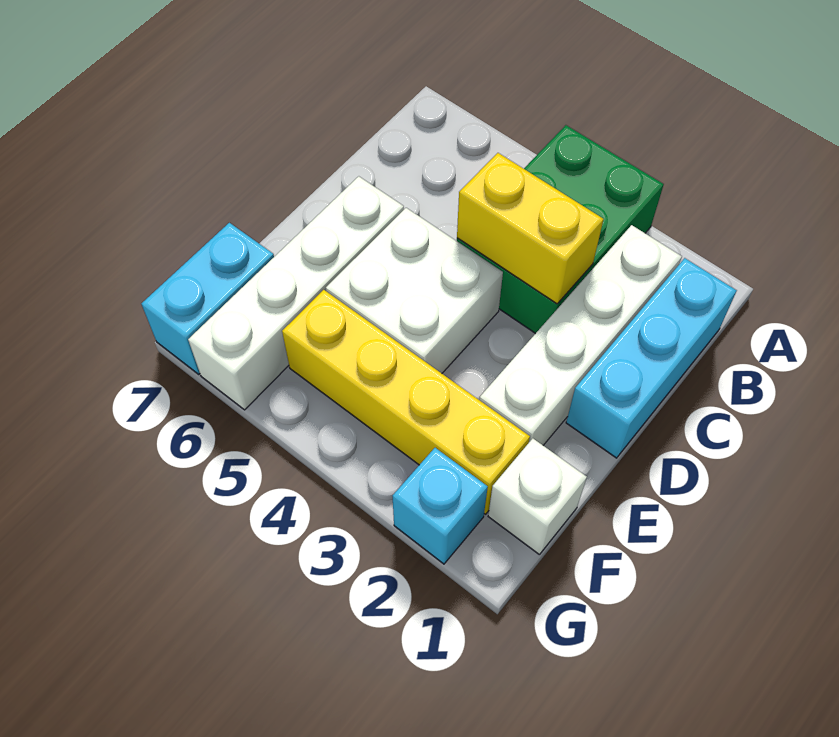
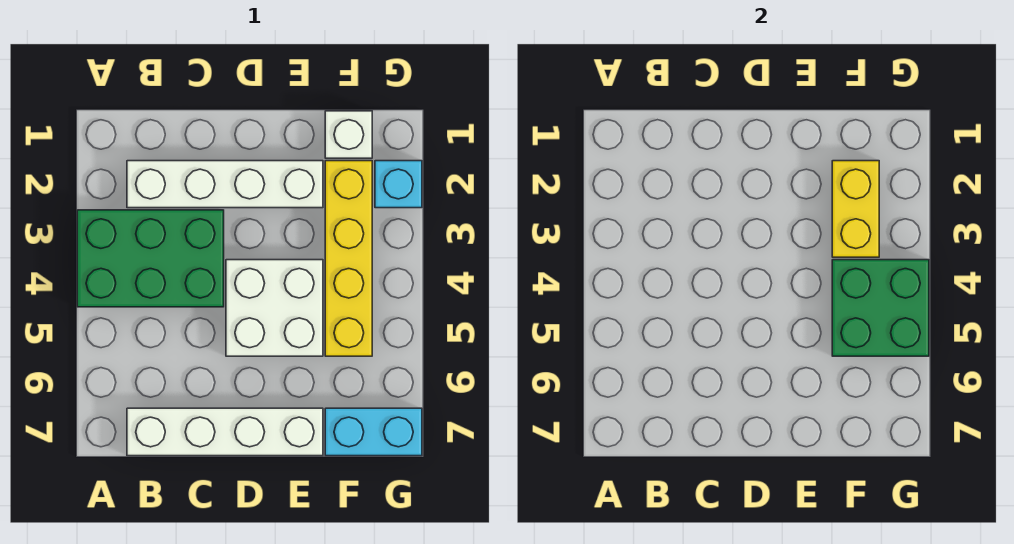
cyan 1x3 brick [566,258,737,458] -> none
yellow 1x2 brick [457,153,604,304] -> yellow 1x2 brick moved to [832,161,879,257]
white 1x4 brick [188,176,404,410] -> white 1x4 brick moved to [127,408,323,456]
none -> green 2x2 brick [832,260,929,356]

